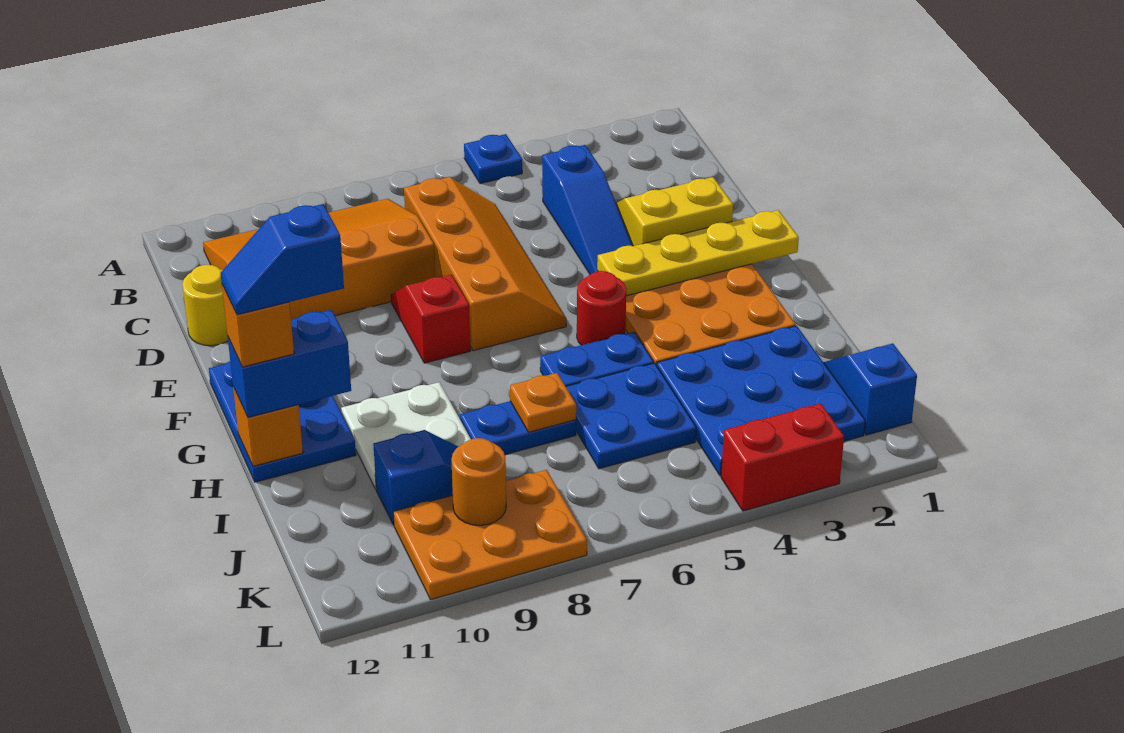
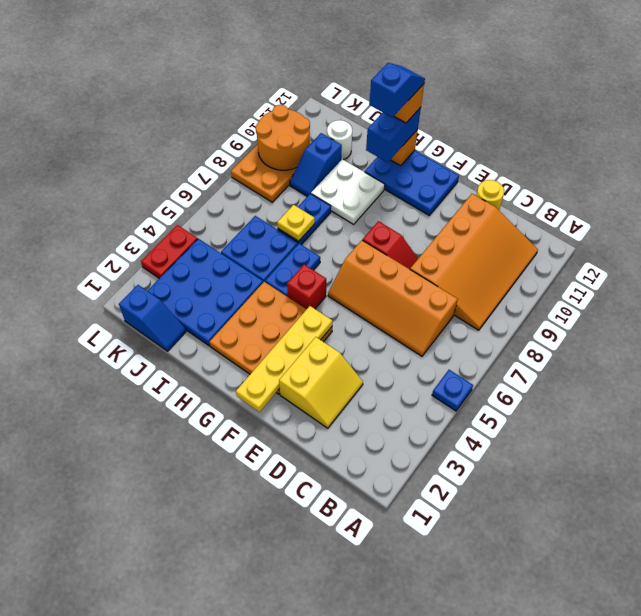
blue 1x3 slope [542,145,633,274] -> none
red 1x1 round brick [577,271,626,345] -> red 1x1 brick [287,265,326,309]
orange 1x1 plate [510,373,576,432] -> yellow 1x1 plate [277,205,315,241]
none -> white 1x1 round brick [327,120,352,160]
orange 1x1 round brick [451,438,506,525] -> orange 2x2 round brick [256,105,310,170]
red 1x2 brick [721,403,844,511] -> red 1x2 plate [141,225,198,278]

